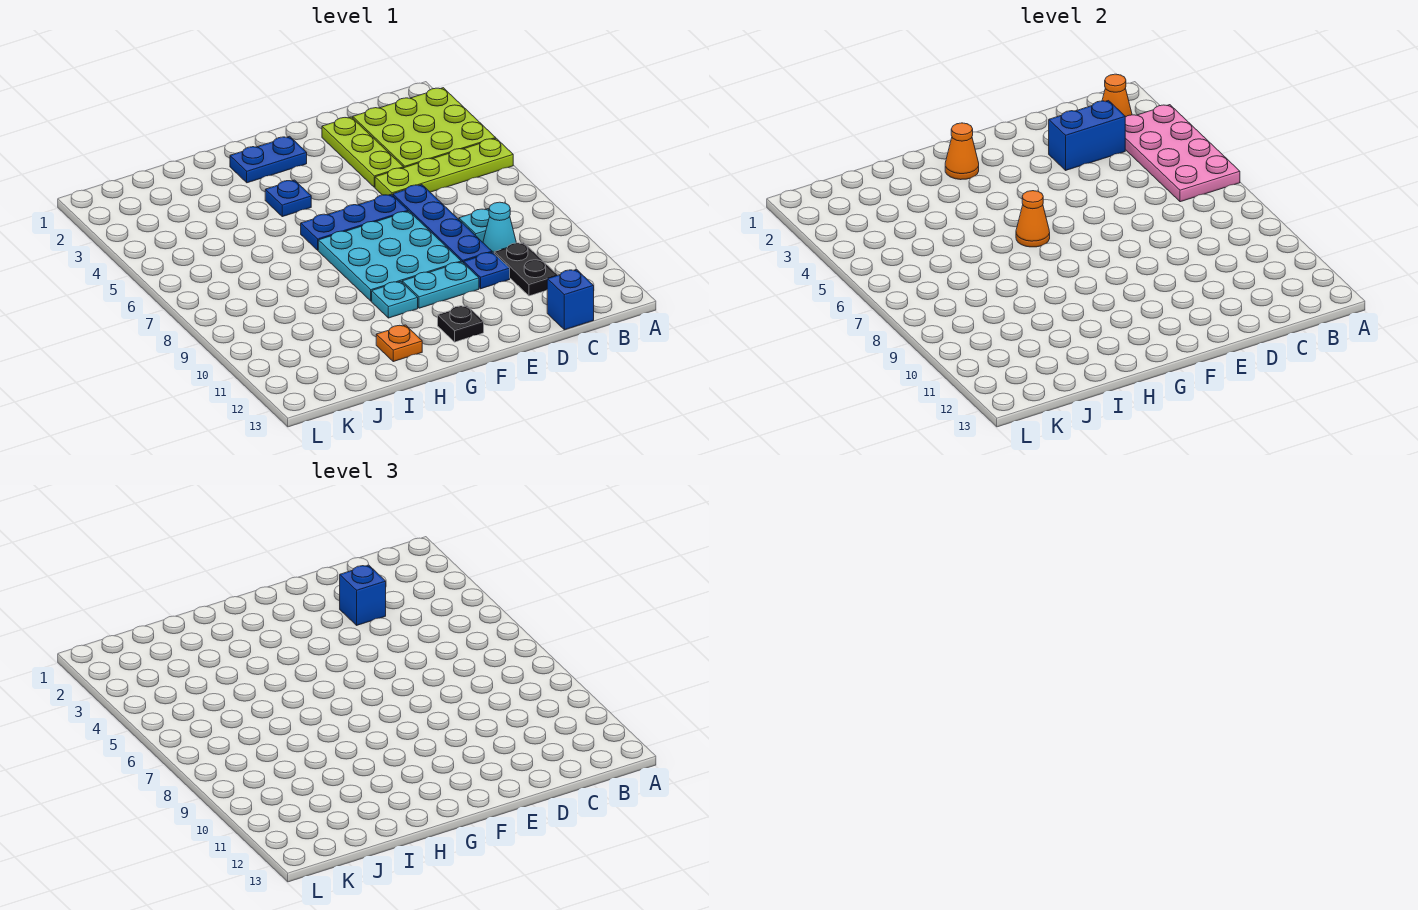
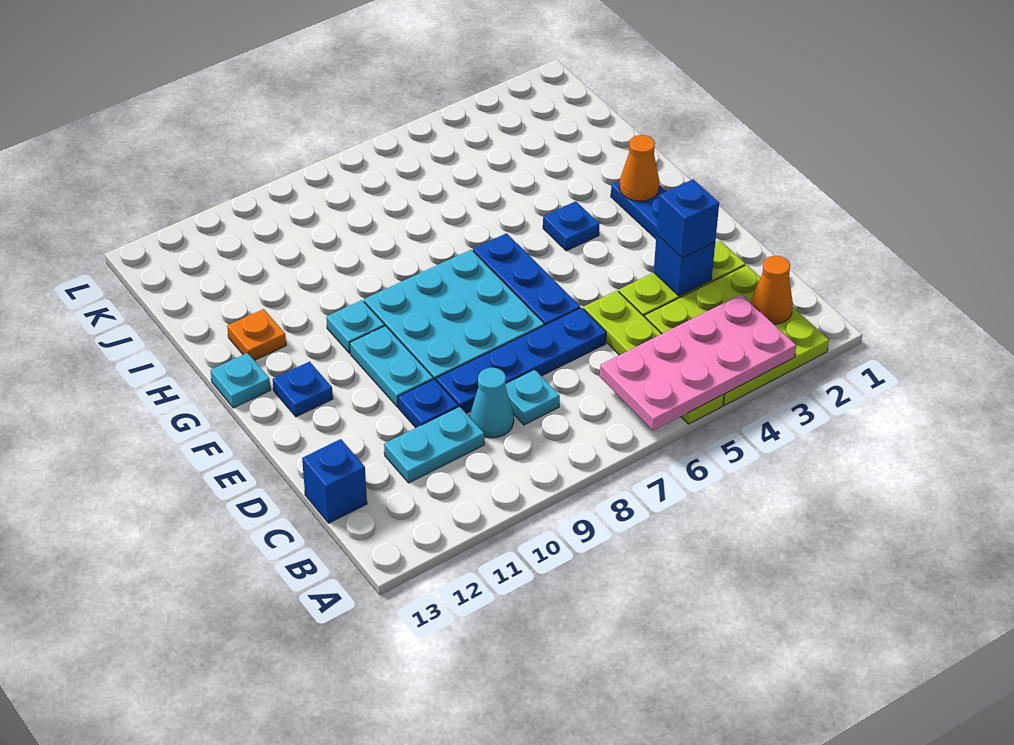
blue 1x2 brick [1049,101,1125,170] -> blue 1x1 brick [654,235,715,296]
black 1x2 plate [494,242,557,296] -> cyan 1x2 plate [384,407,484,483]
black 1x1 plate [438,306,484,342] -> blue 1x1 plate [273,362,333,417]
orange 1x1 cone [1016,191,1050,247] -> none
none -> cyan 1x1 plate [210,353,271,408]

